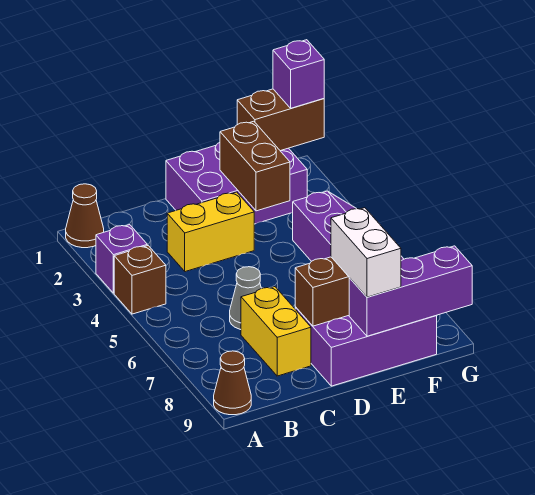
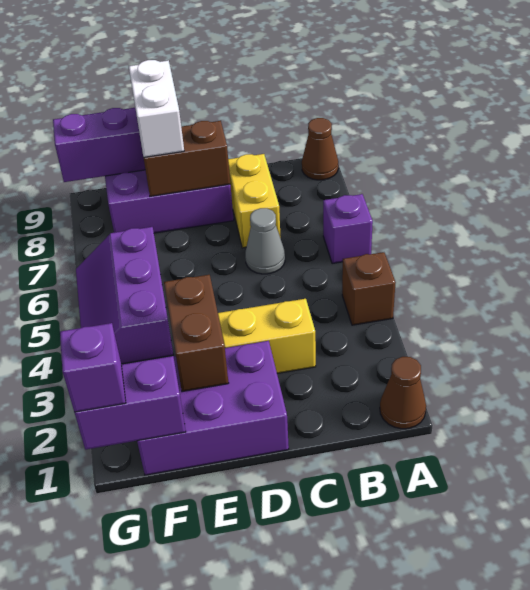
purple 1x1 brick [96,225,147,293] -> purple 1x1 brick moved to [323,194,373,264]
brown 1x2 brick [237,89,324,151] -> purple 1x2 brick [75,356,186,450]

